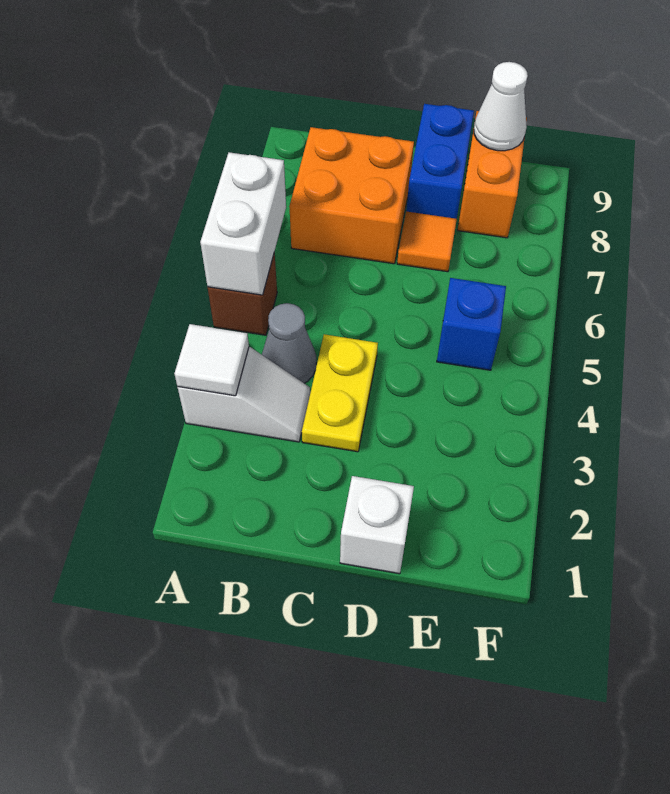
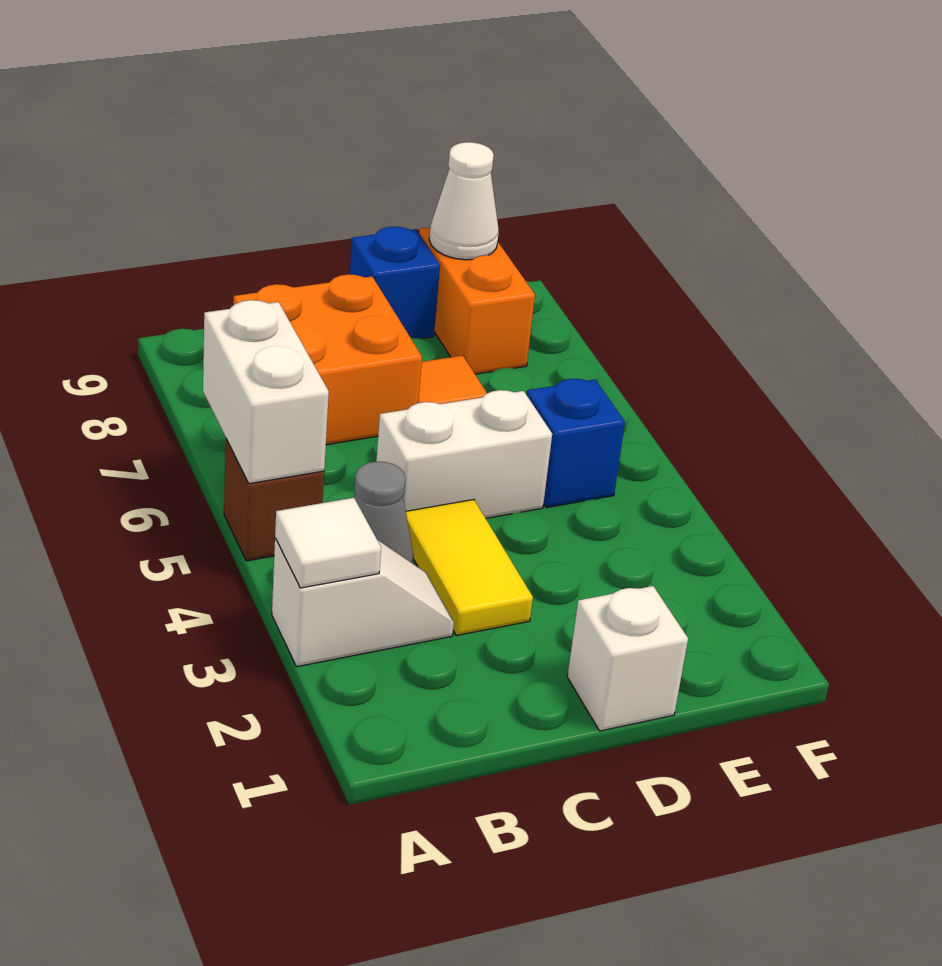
yellow 1x2 plate [302,334,378,452] -> yellow 1x2 tile [406,500,533,636]
none -> white 1x2 brick [376,390,552,518]
blue 1x2 brick [406,104,474,219] -> blue 1x1 brick [350,227,440,339]

